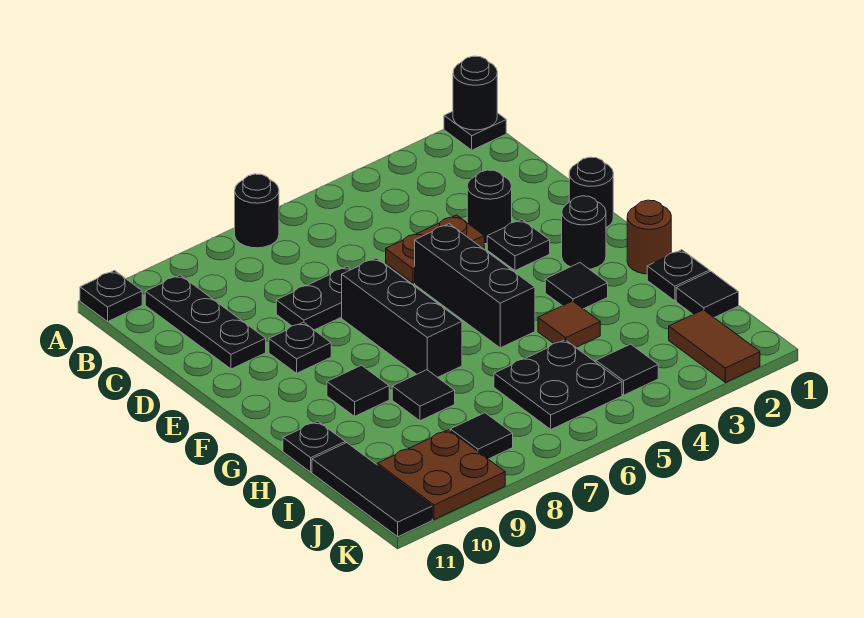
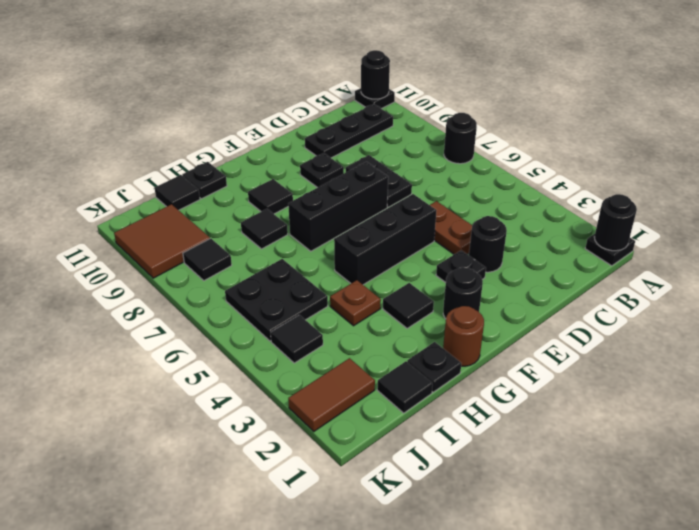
black 1x1 round brick [569,157,613,227] -> black 1x1 round brick moved to [361,50,390,99]
brown 1x1 tile [538,301,600,347] -> brown 1x1 plate [330,280,381,326]
black 1x3 tile [312,443,432,537] -> black 1x1 tile [155,175,200,210]
brown 2x2 plate [378,430,505,520] -> brown 2x2 tile [114,204,210,278]

